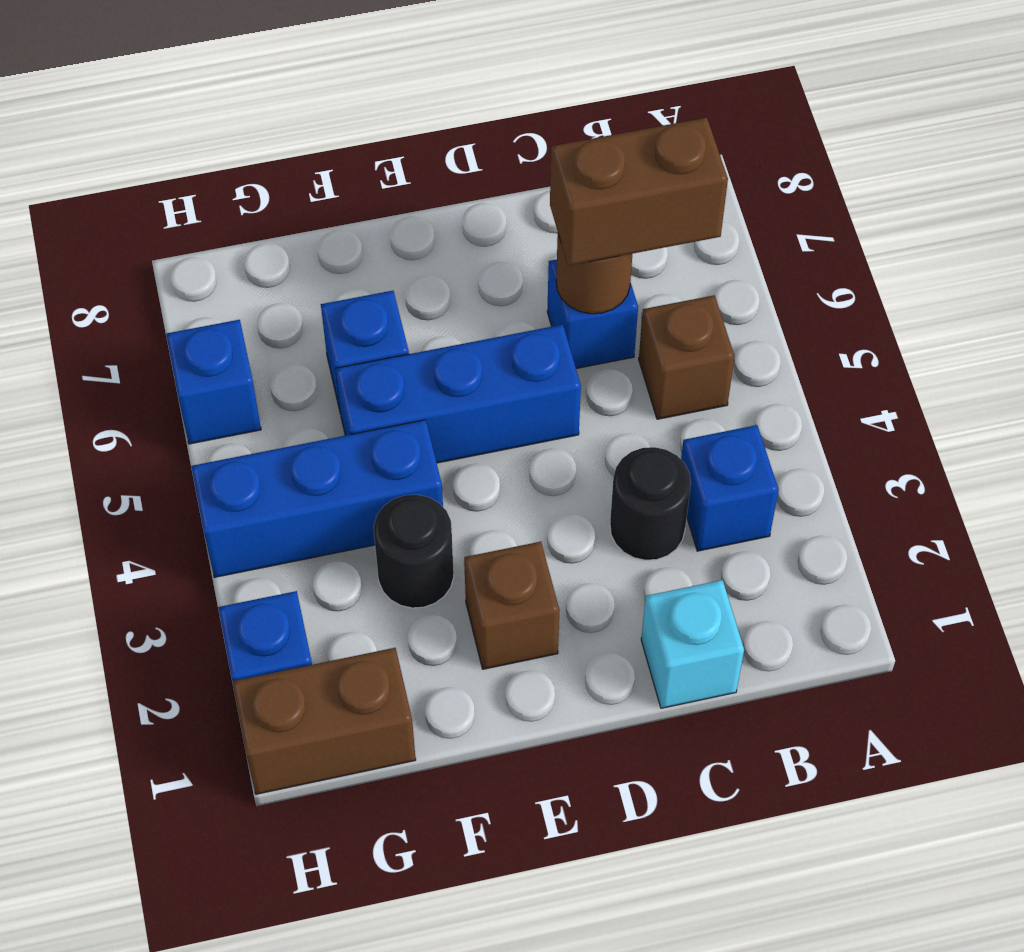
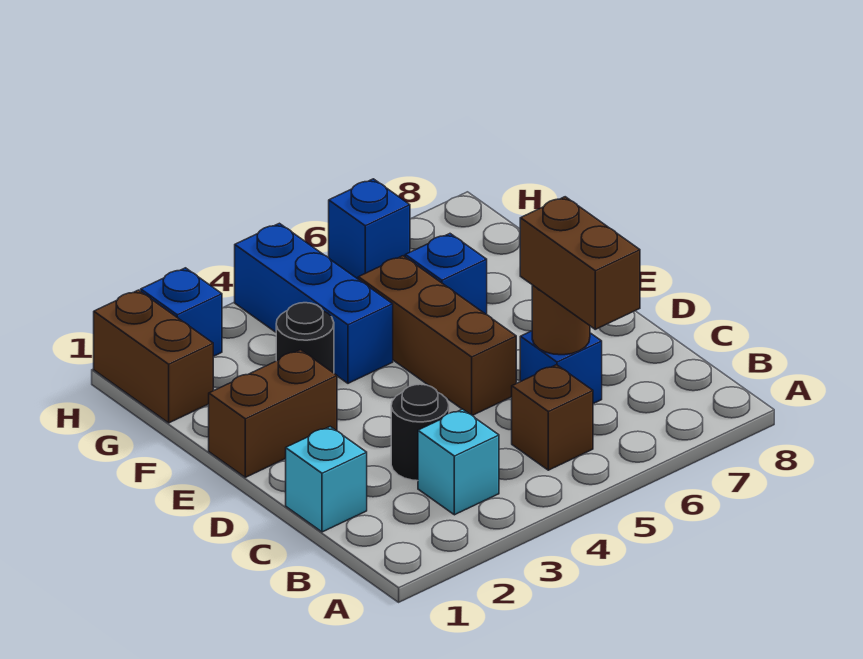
blue 1x1 brick [681,425,779,551] -> cyan 1x1 brick [418,409,499,515]
blue 1x3 brick [336,325,581,463] -> brown 1x3 brick [358,256,516,415]
brown 1x1 brick [464,542,560,669] -> brown 1x2 brick [209,350,337,477]

